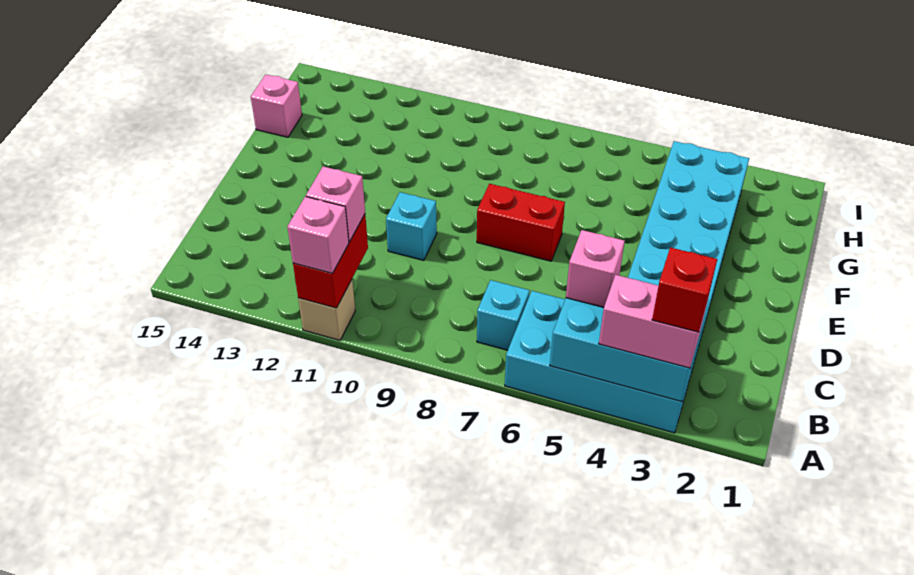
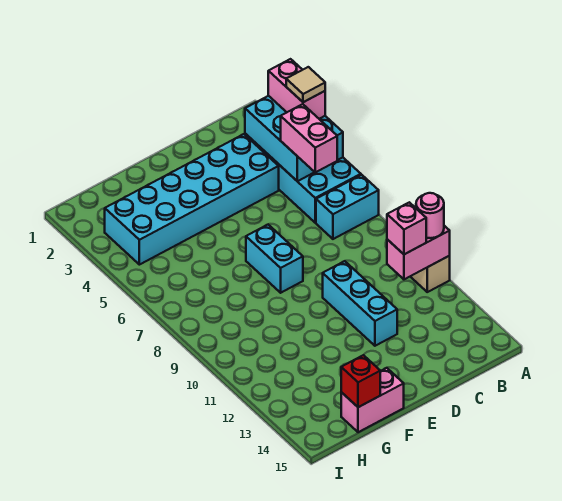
red 1x1 brick [652,247,717,332] -> red 1x1 brick moved to [341,355,380,407]
none -> tan 1x1 tile [286,67,325,102]
red 1x2 brick [293,215,368,308] -> pink 1x2 brick [387,226,450,279]
pink 1x1 brick [287,197,349,273] -> pink 1x1 round brick [416,193,444,238]
pink 1x1 brick [566,230,625,307] -> pink 1x2 brick [281,104,337,172]
cyan 1x1 brick [477,280,530,350] -> cyan 1x2 brick [316,175,379,239]
cyan 1x1 brick [386,192,437,260] -> cyan 1x3 brick [323,261,397,346]
red 1x2 brick [477,184,565,261] -> cyan 1x2 brick [246,225,303,293]
pink 1x1 brick [251,75,302,137] -> pink 1x2 brick [341,368,404,432]

